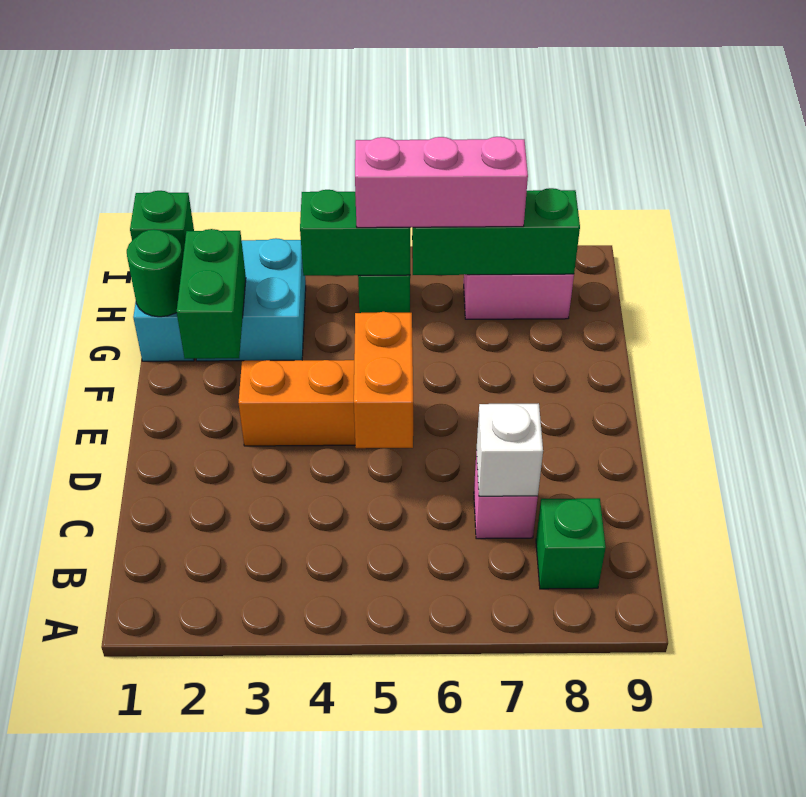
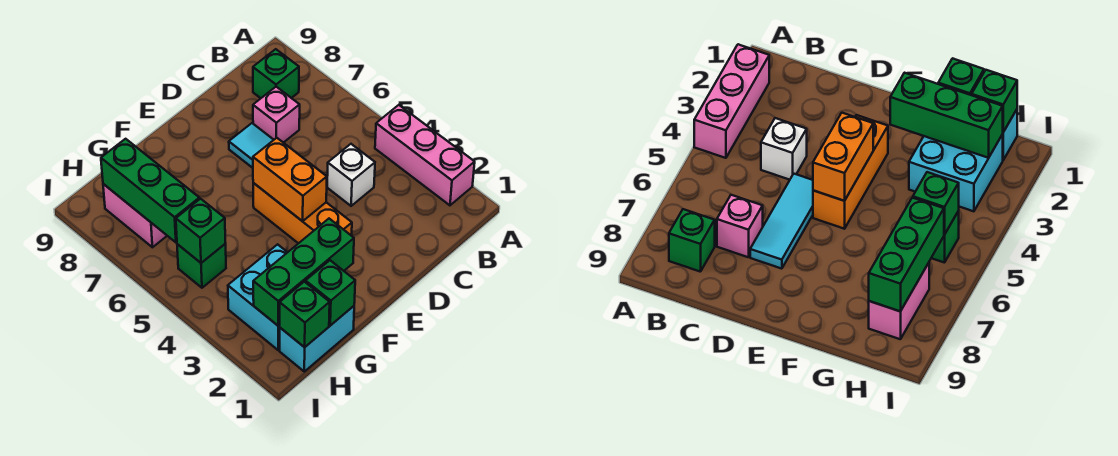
white 1x1 brick [476,403,543,496] -> white 1x1 brick moved to [327,144,375,206]
none -> cyan 1x3 tile [229,123,273,168]
orange 1x2 brick [354,312,413,448] -> orange 1x2 brick turned to [253,138,327,221]
green 1x2 brick [177,229,246,359] -> green 1x3 brick [253,219,354,326]
green 1x1 round brick [127,229,183,317] -> green 1x1 brick [306,260,355,326]
green 1x2 brick [300,190,410,276] -> green 1x1 brick [176,199,225,263]
pink 1x3 brick [355,137,528,228] -> pink 1x3 brick moved to [375,105,475,205]

